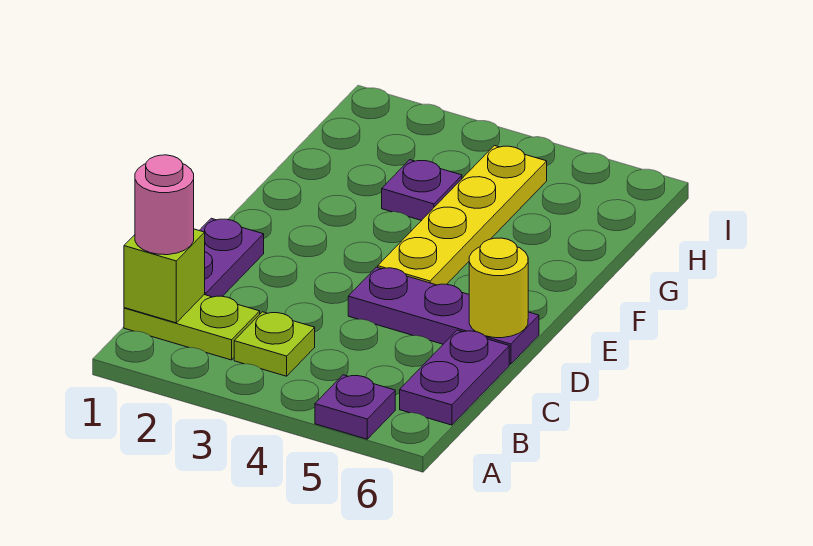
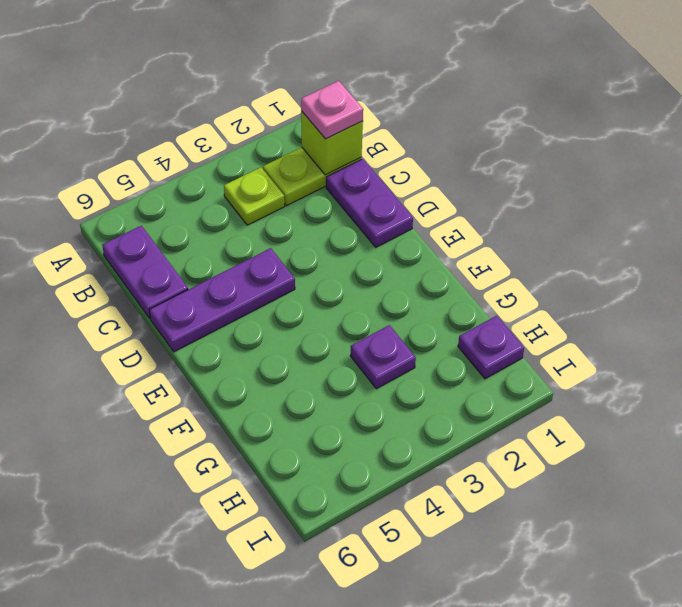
purple 1x1 plate [315,375,395,439] -> purple 1x1 plate moved to [458,316,524,379]
pink 1x1 round brick [135,155,194,255] -> pink 1x1 plate [301,81,363,139]
yellow 1x1 round brick [469,238,528,338] -> none
yellow 1x4 plate [378,146,547,285] -> none

